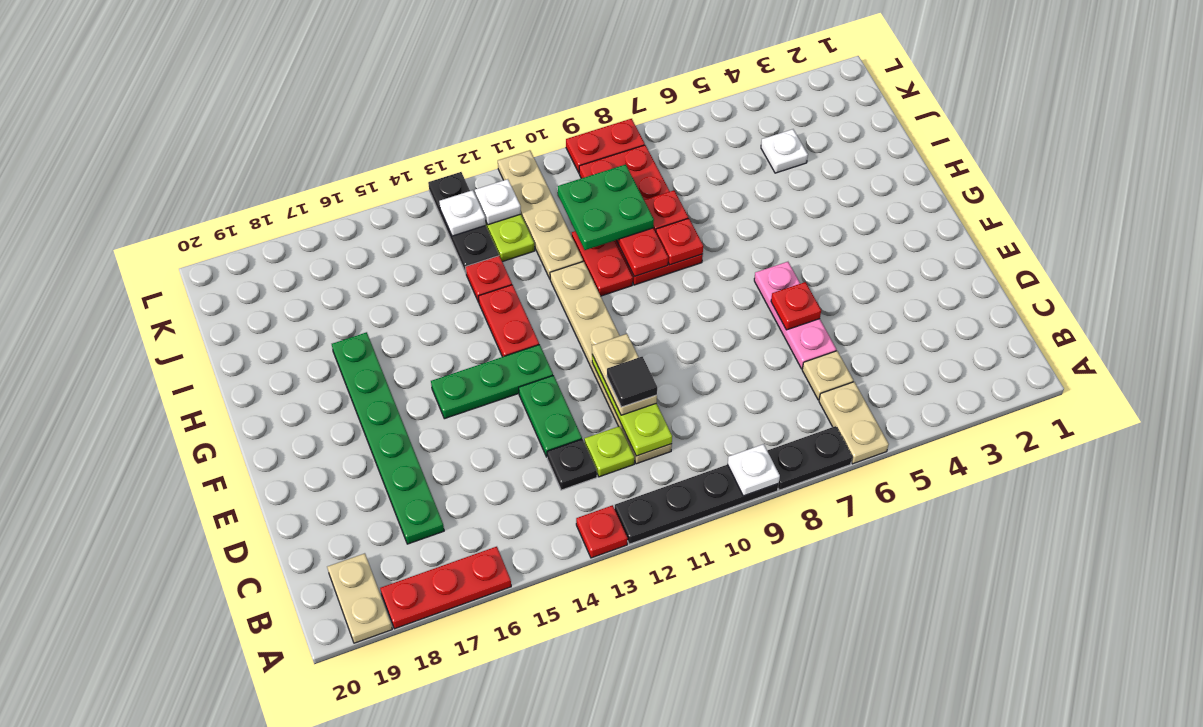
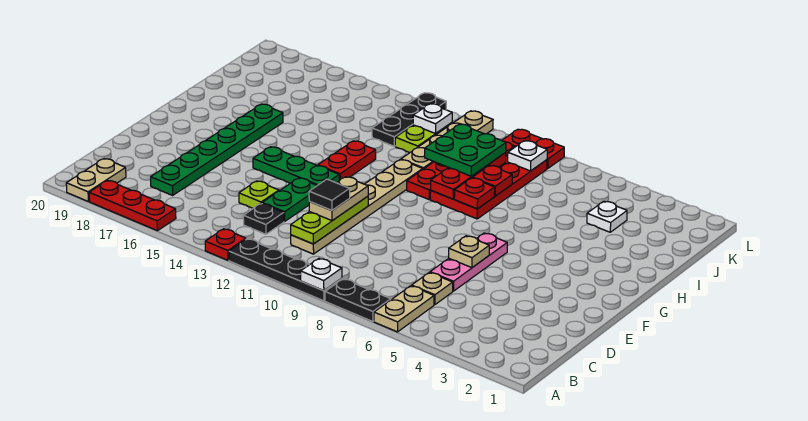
lime 1x1 plate [584,426,634,477] -> lime 1x1 plate moved to [239,181,279,208]
red 1x1 plate [771,282,821,330] -> tan 1x1 plate [449,236,489,268]
red 1x1 plate [466,256,512,302] -> none
white 1x1 plate [439,190,486,236] -> white 1x1 plate moved to [508,141,547,171]

